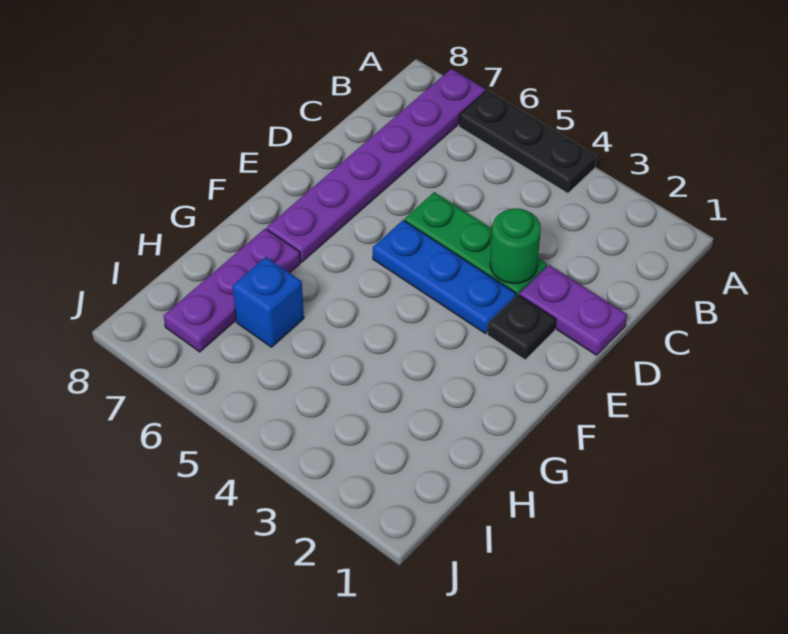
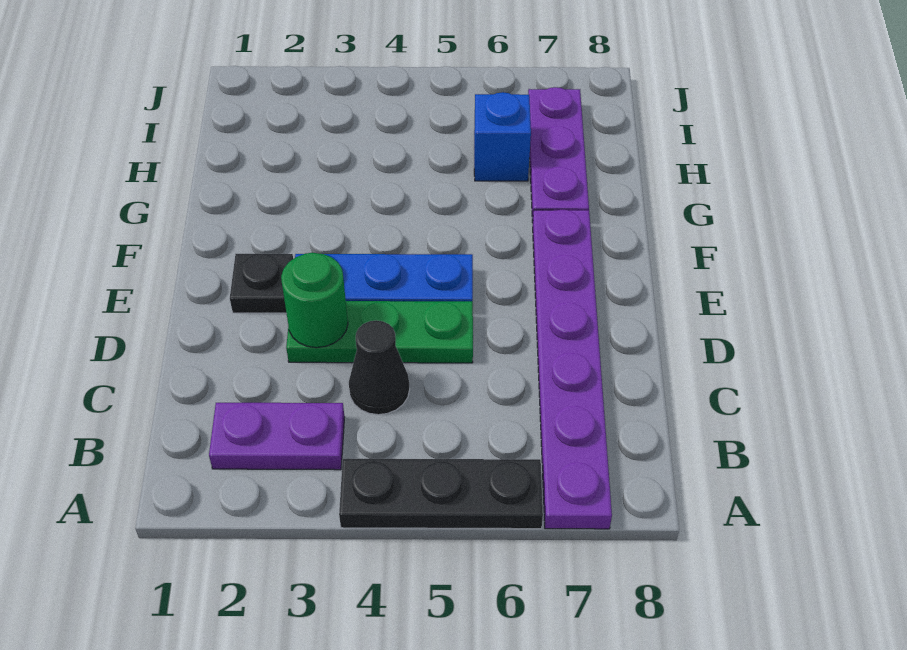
none -> black 1x1 cone [349,320,410,415]
purple 1x2 plate [519,265,627,355] -> purple 1x2 plate moved to [209,403,345,470]

